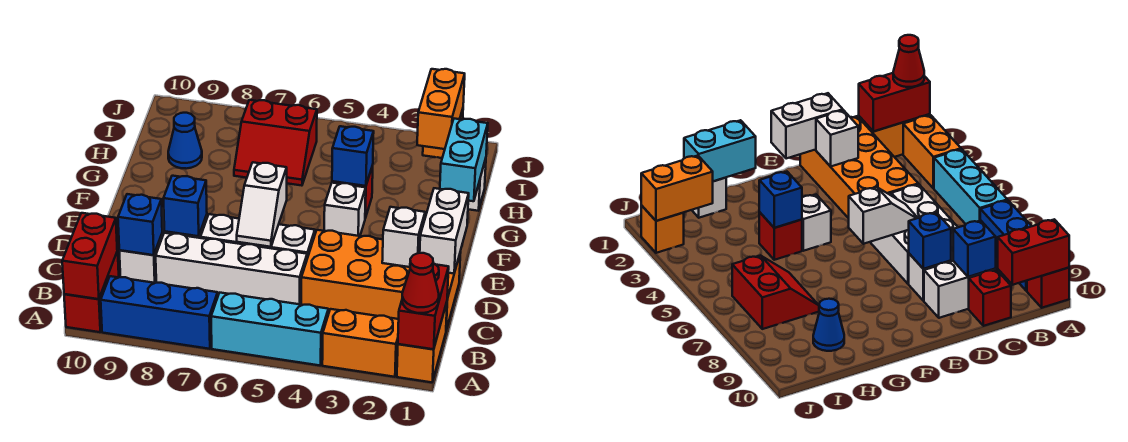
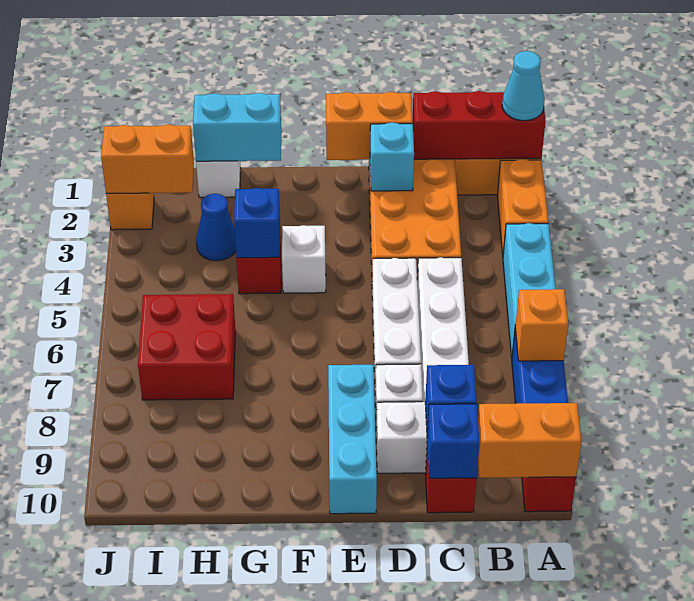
red 1x2 brick [398,263,449,349] -> red 1x3 brick [412,91,546,159]
red 1x1 cone [402,253,439,313] -> cyan 1x1 cone [502,51,545,121]
none -> orange 1x1 brick [515,289,568,361]
red 1x2 brick [62,213,117,299] -> orange 1x2 brick [478,403,582,478]
white 1x2 brick [420,188,469,274] -> orange 1x2 brick [326,92,413,160]
white 1x1 brick [382,207,425,267] -> cyan 1x1 brick [370,122,414,191]
white 1x2 slope [237,162,287,247] -> none
blue 1x1 brick [163,176,207,236] -> blue 1x1 brick moved to [427,404,480,478]
none -> cyan 1x3 brick [328,365,377,514]
red 2x2 slope [234,100,317,186] -> red 2x2 brick [138,294,235,400]
blue 1x1 cone [168,113,202,169] -> blue 1x1 cone moved to [196,194,236,261]

